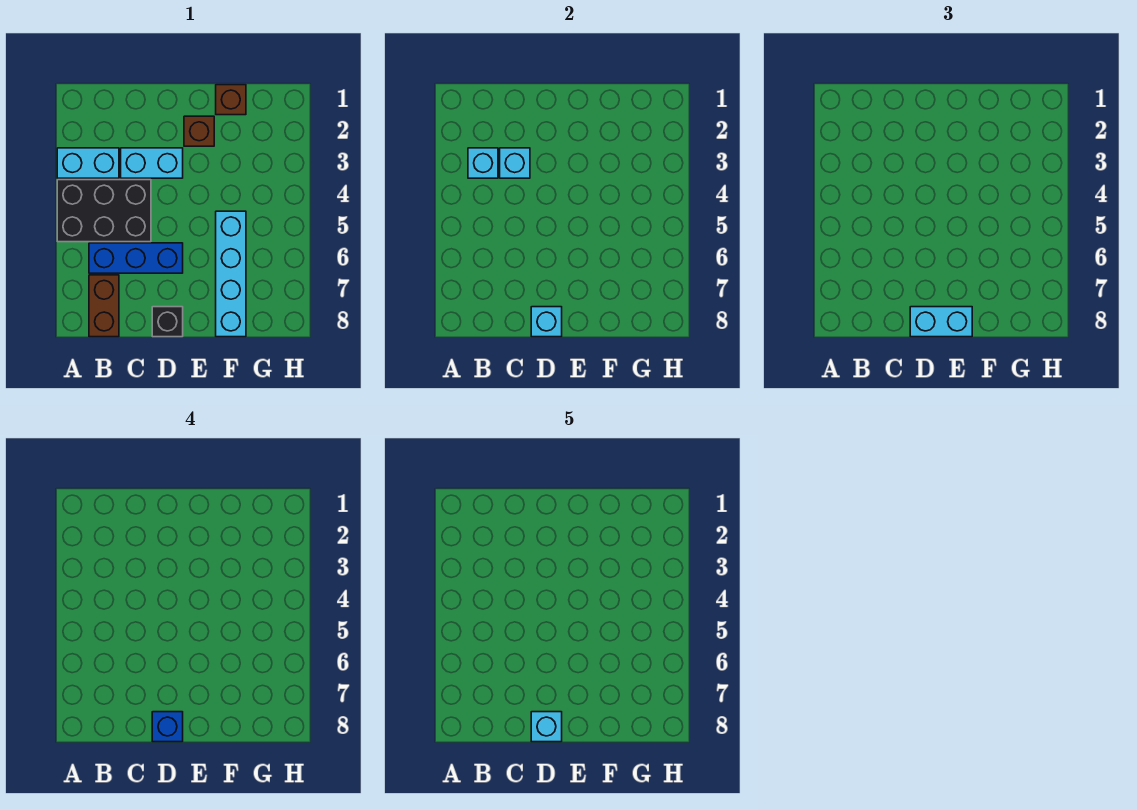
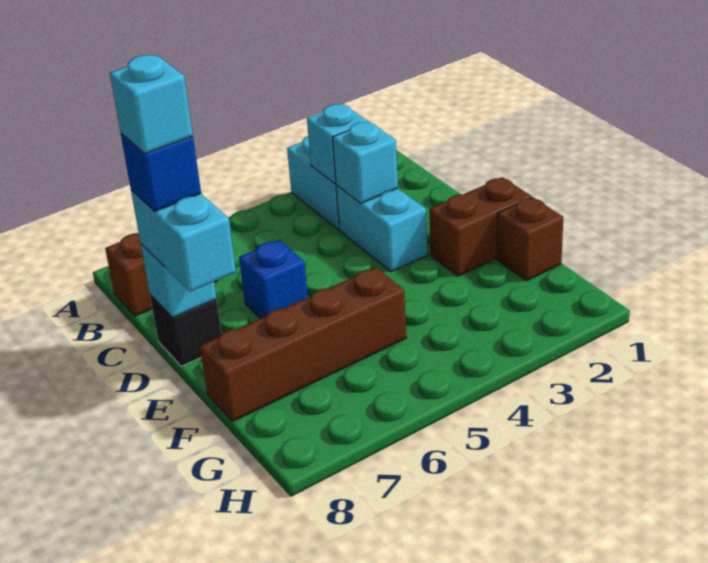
black 2x3 brick [57,180,151,242] -> none
blue 1x3 brick [89,243,183,273] -> blue 1x1 brick [239,240,308,319]
brown 1x1 brick [184,116,214,146] -> brown 1x2 brick [429,177,532,276]
cyan 1x4 brick [216,211,246,337] -> brown 1x4 brick [200,267,406,422]

